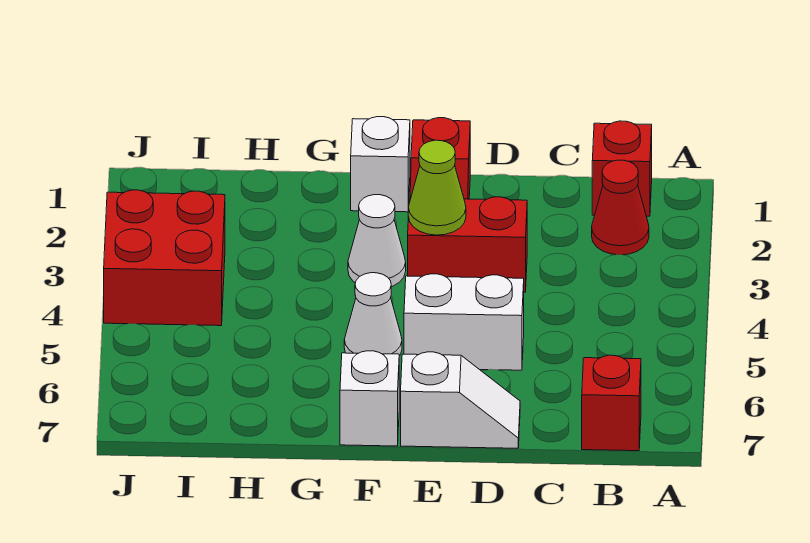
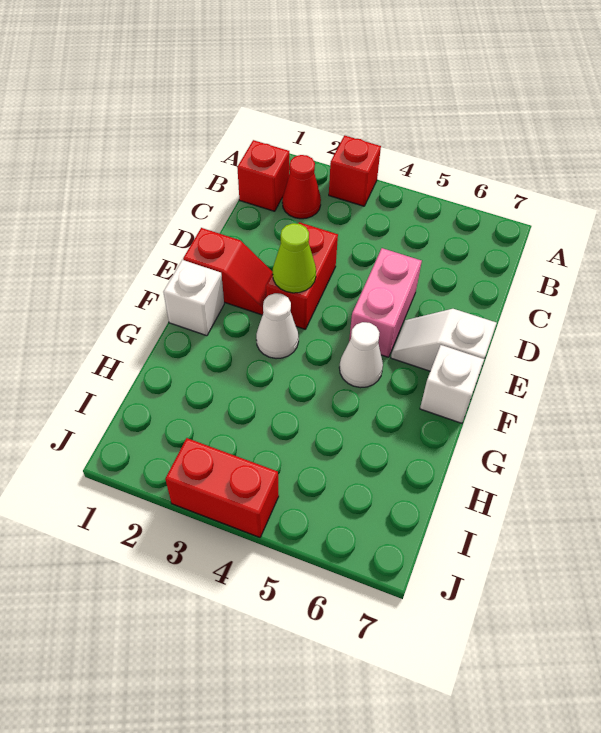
red 1x1 brick [582,355,641,451] -> red 1x1 brick moved to [329,135,381,206]
white 1x2 brick [404,274,524,370] -> pink 1x2 brick [349,248,422,357]
white 1x2 slope [401,352,520,448] -> white 1x2 slope turned to [391,309,497,371]
red 2x2 brick [104,190,225,326] -> red 1x2 brick [165,438,279,537]

